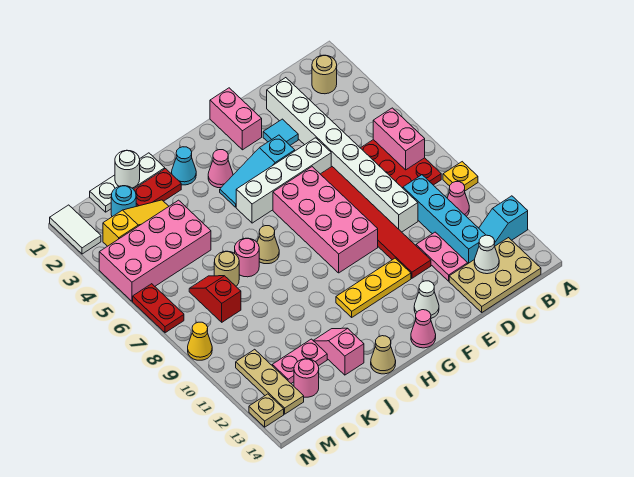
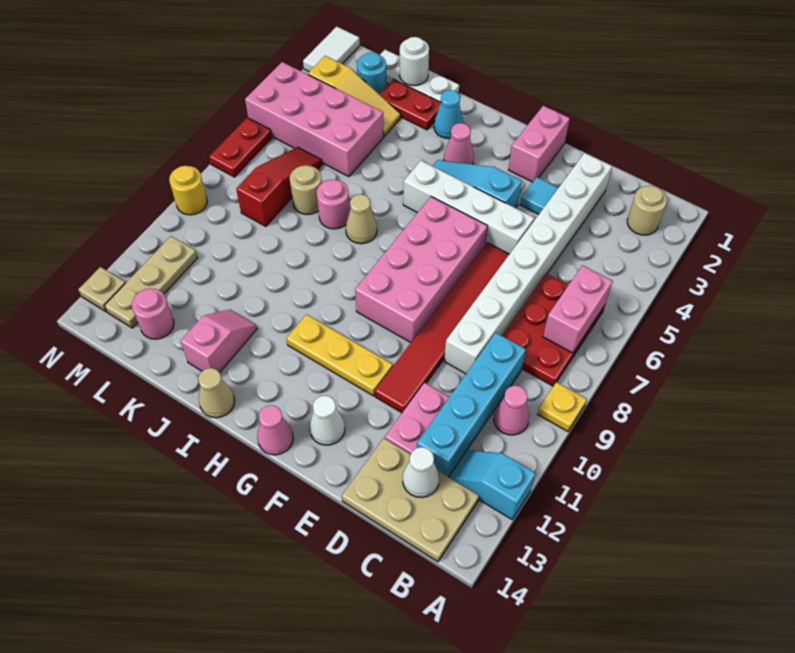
pink 1x2 plate [272,339,327,383] -> none
red 1x2 slope [189,276,241,322] -> red 1x3 slope [236,147,322,227]
yellow 1x1 cone [188,322,212,360] -> yellow 1x1 round brick [169,166,207,215]

